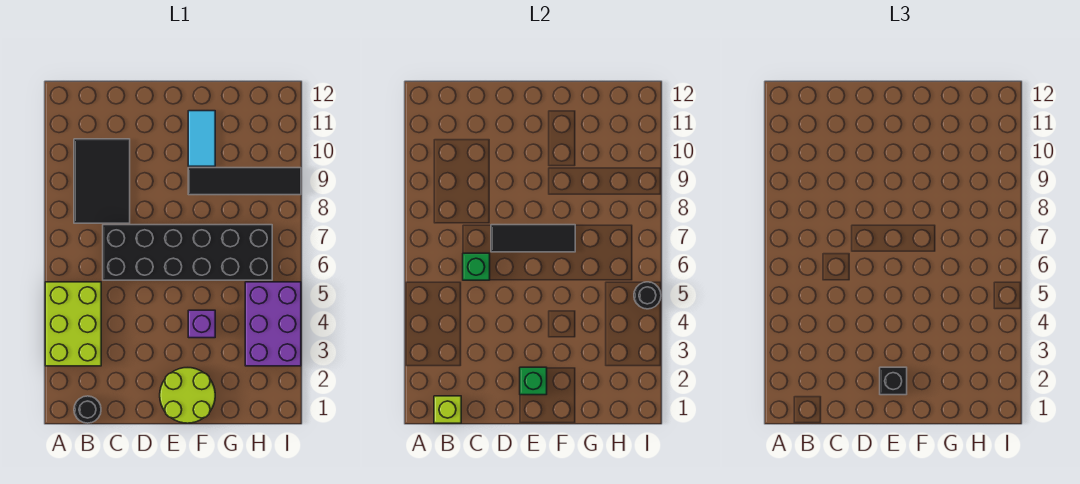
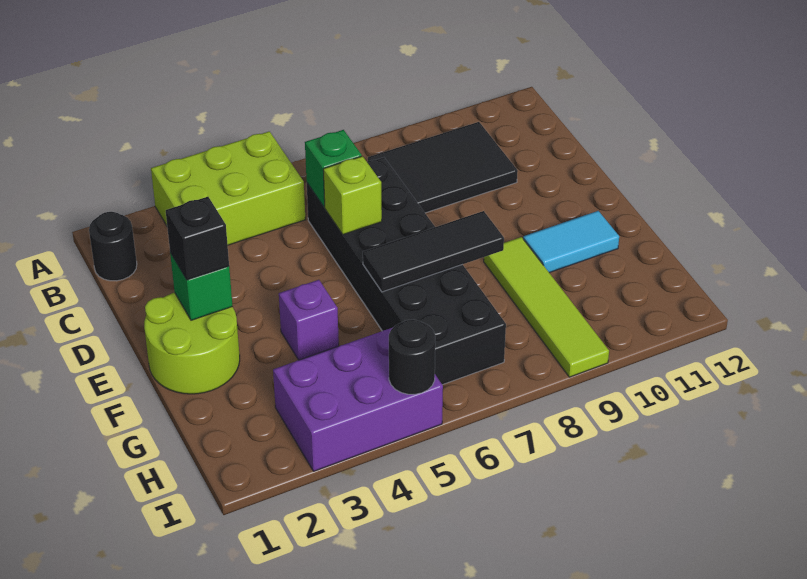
lime 1x1 brick [434,396,461,423] -> lime 1x1 brick moved to [323,156,382,234]
black 1x3 tile [491,225,575,252] -> black 1x3 tile turned to [363,211,504,292]
black 1x4 tile [188,168,301,195] -> lime 1x4 tile [484,237,609,377]

